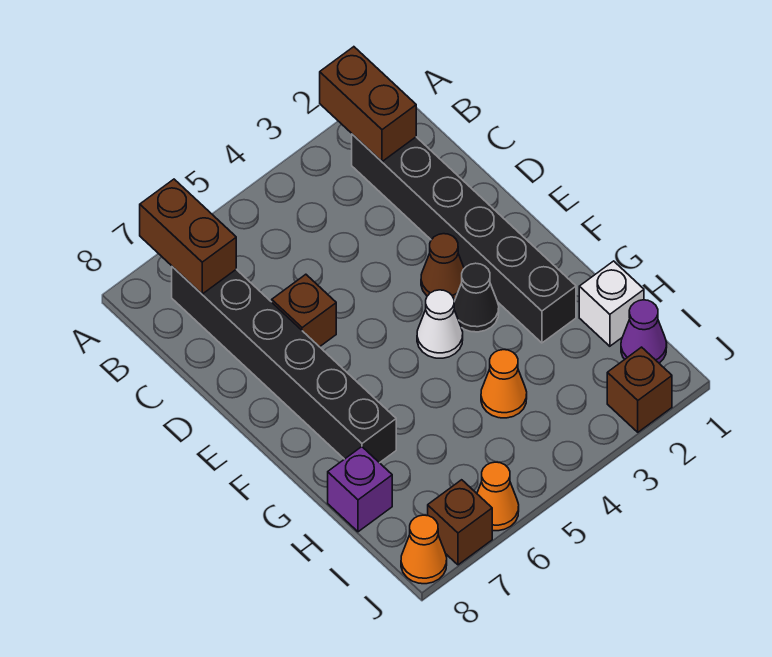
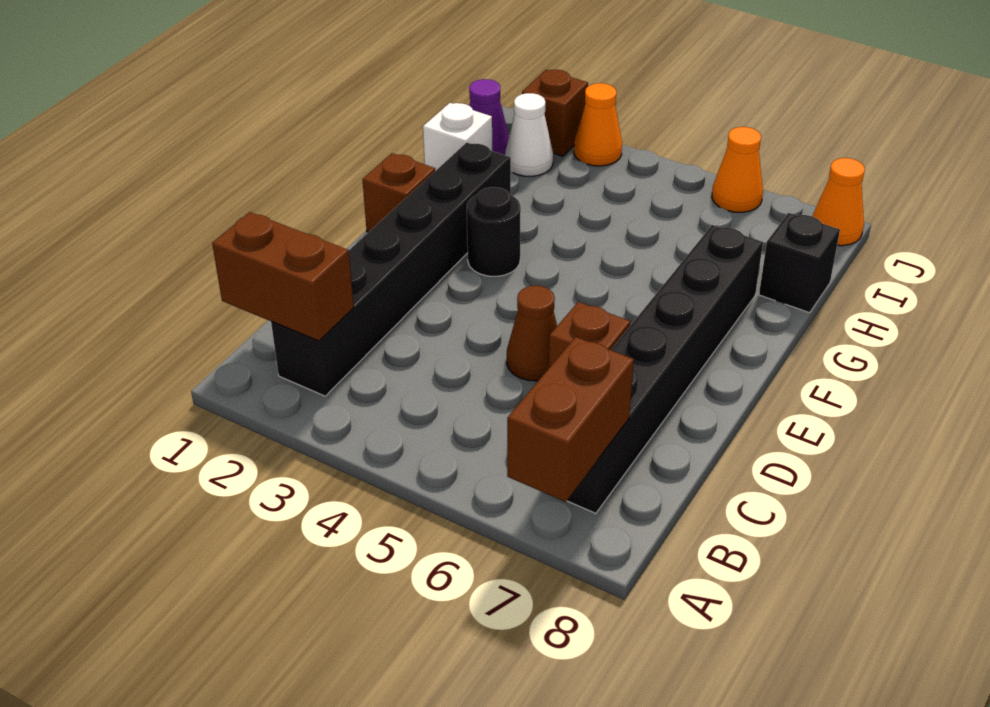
brown 1x2 brick [320,47,416,162] -> brown 1x2 brick turned to [212,212,354,341]
brown 1x1 cone [421,234,464,300] -> brown 1x1 cone moved to [507,286,557,381]
black 1x1 cone [454,263,499,332] -> black 1x1 round brick [467,187,521,276]
white 1x1 cone [417,290,463,358] -> white 1x1 cone moved to [505,93,553,176]
orange 1x1 cone [481,350,527,418] -> orange 1x1 cone moved to [574,83,622,166]
purple 1x1 brick [328,447,392,532] -> black 1x1 brick [759,213,840,313]
brown 1x1 brick [428,480,492,565] -> brown 1x1 brick moved to [362,153,435,232]

